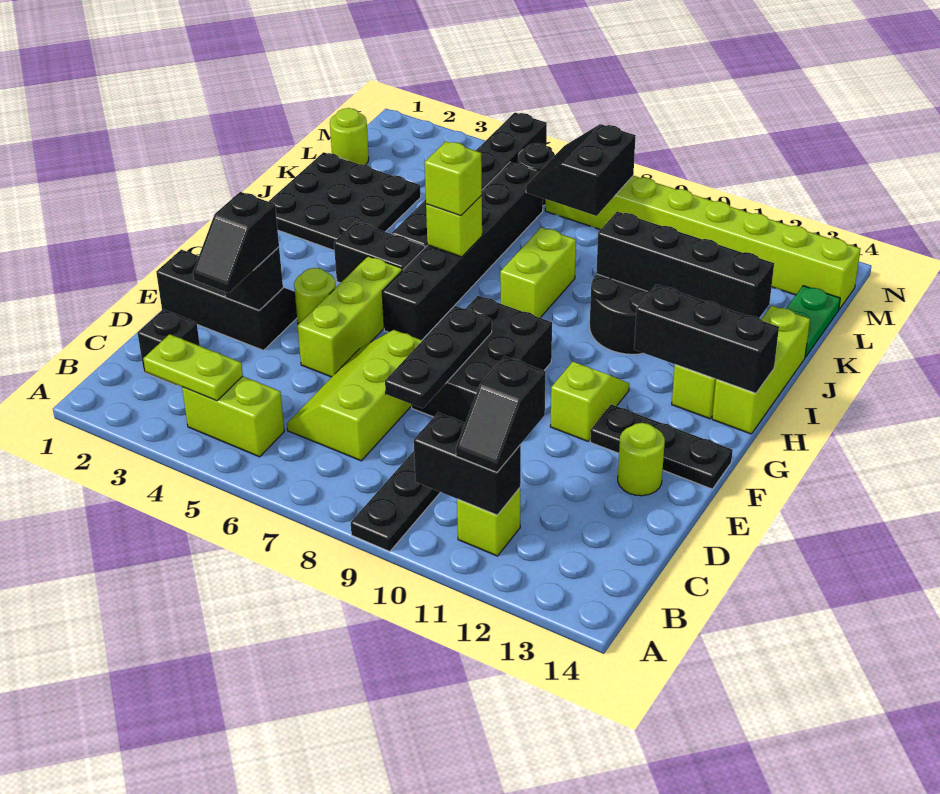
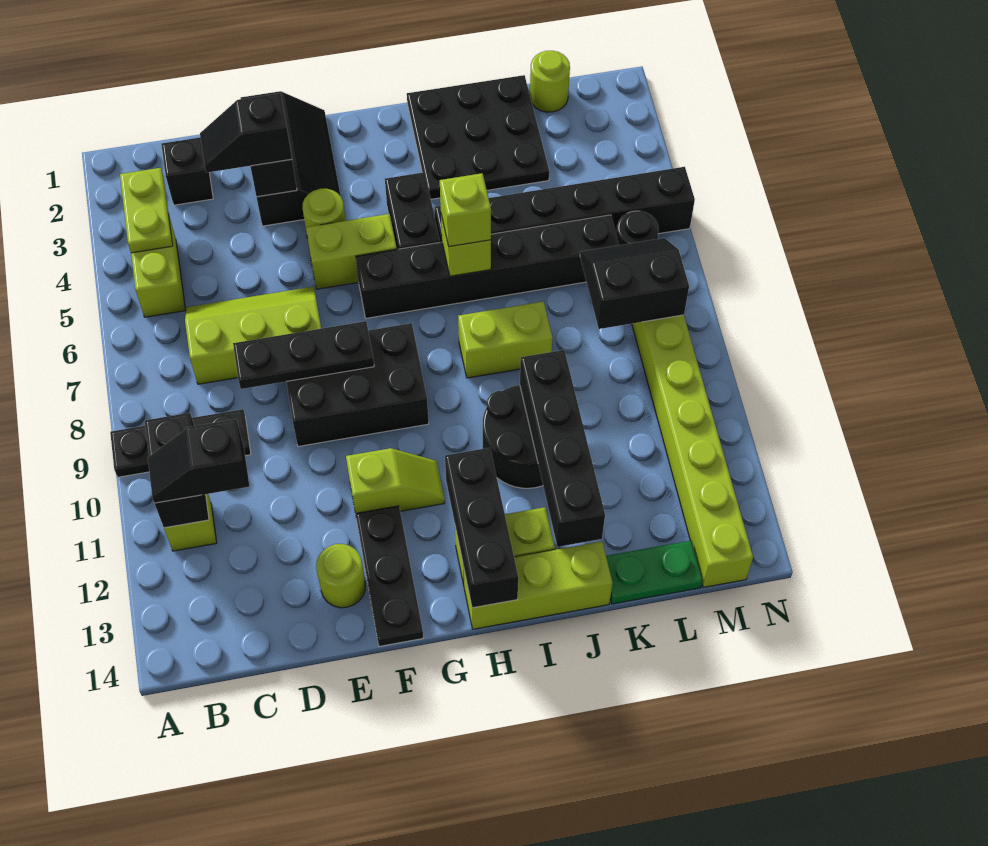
lime 1x3 brick [297,256,402,377] -> lime 1x2 brick [306,214,397,289]

